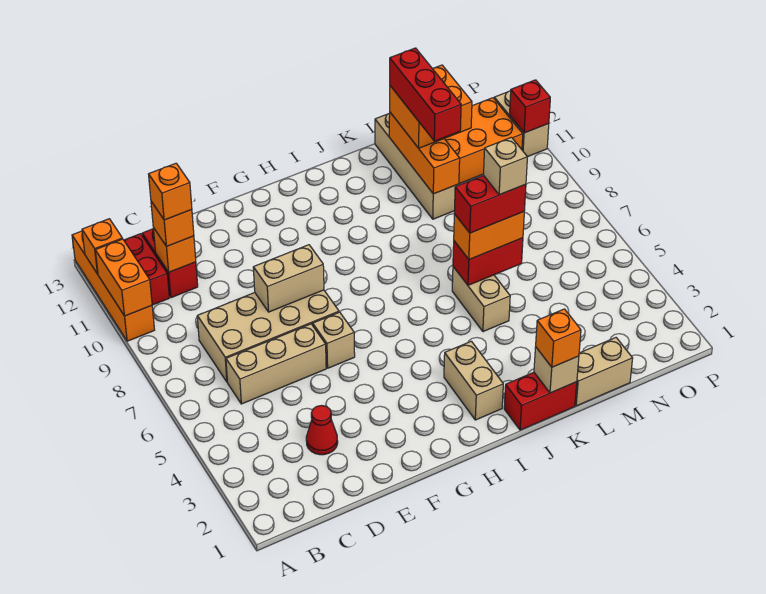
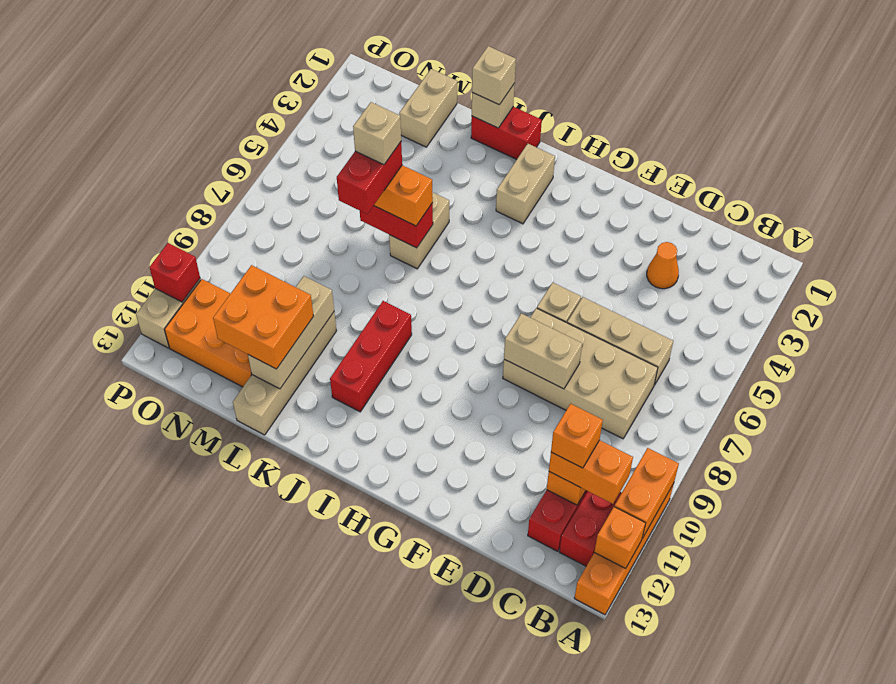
orange 1x1 brick [151,202,194,246] -> orange 1x2 brick [549,440,633,504]
red 1x1 cone [306,406,338,455] -> orange 1x1 cone [647,242,679,289]
orange 1x1 brick [536,309,581,367] -> tan 1x1 brick [472,46,516,105]
red 1x2 brick [454,176,526,233] -> red 1x2 brick turned to [337,142,402,214]
tan 1x2 brick [575,338,633,406] -> tan 1x2 brick turned to [399,69,457,147]
orange 1x3 brick [389,113,460,194] -> tan 1x3 brick [248,276,334,389]
red 1x3 brick [390,48,461,141] -> red 1x3 brick moved to [330,301,412,412]

